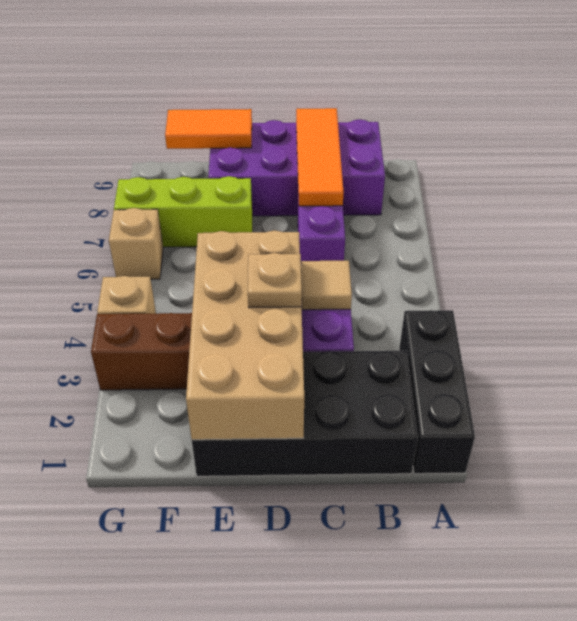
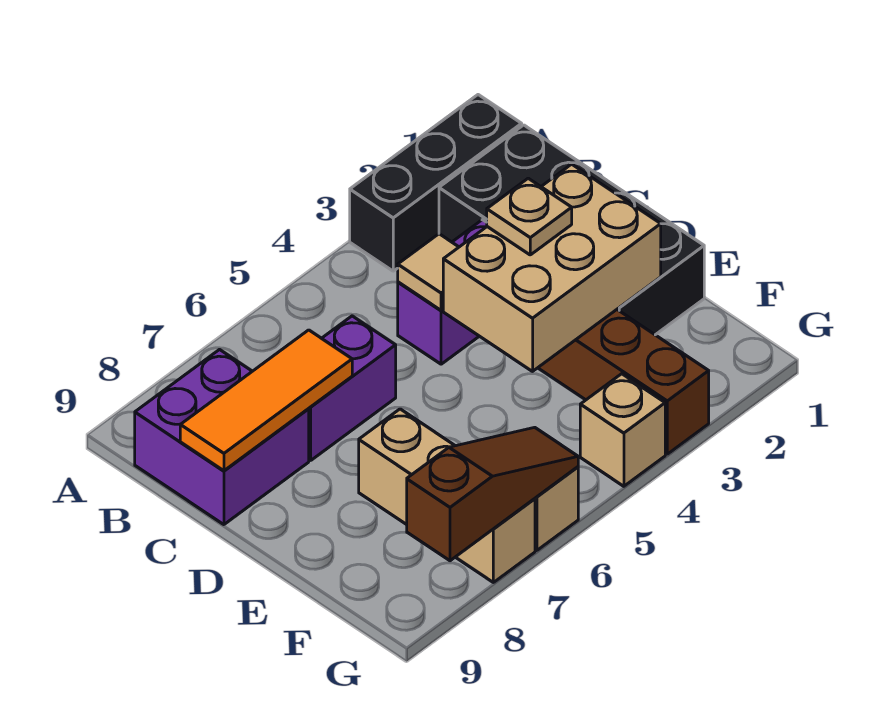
purple 2x4 brick [208,119,385,216] -> purple 2x2 brick [135,350,309,525]
tan 2x4 brick [186,230,304,440] -> tan 2x3 brick [443,164,661,371]
lime 1x3 brick [114,176,252,247] -> tan 1x3 brick [359,409,535,582]
orange 1x2 tile [165,109,252,149] -> none
none -> brown 1x3 slope [407,427,578,561]

